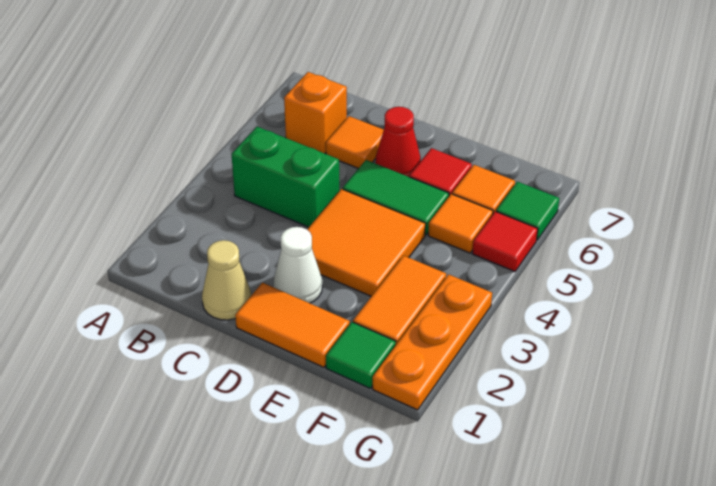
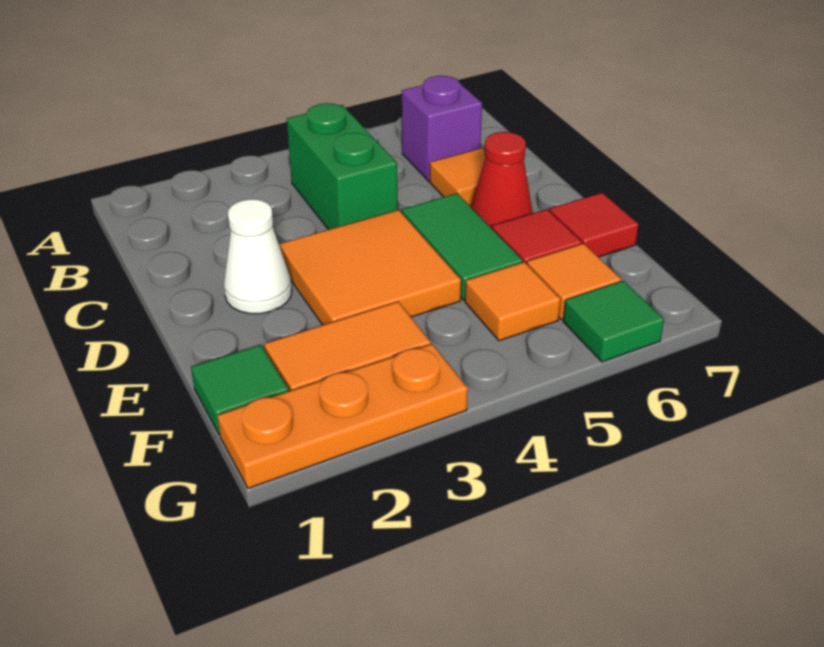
orange 1x1 brick [284,72,347,153] -> purple 1x1 brick [402,76,482,181]
tan 1x1 cone [202,240,251,320] -> none
orange 1x2 tile [235,283,350,367] -> none
red 1x1 tile [472,211,538,272] -> red 1x1 tile moved to [550,193,638,257]

